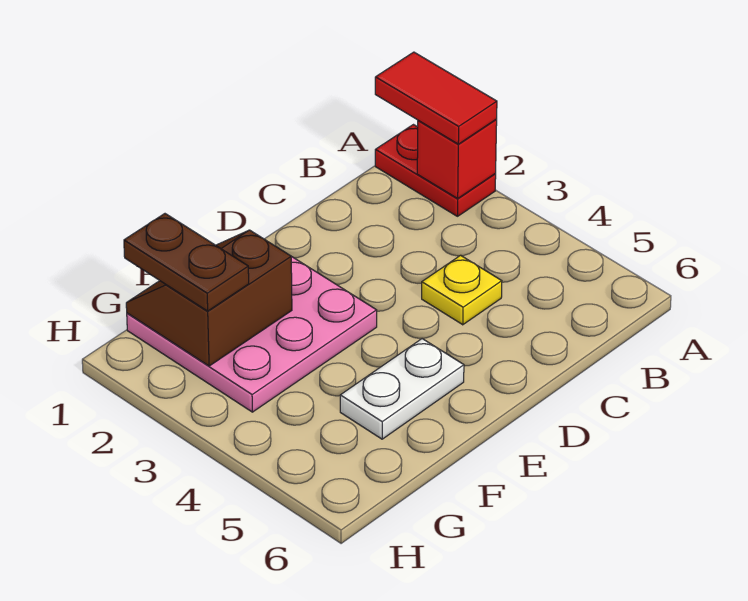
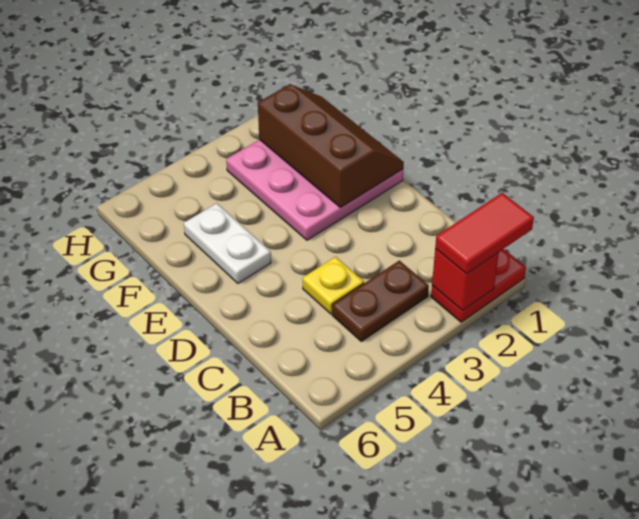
brown 2x2 slope [126,230,292,366] -> brown 2x3 slope [258,84,404,208]
brown 1x2 plate [124,214,249,311] -> brown 1x2 plate moved to [332,260,429,341]

